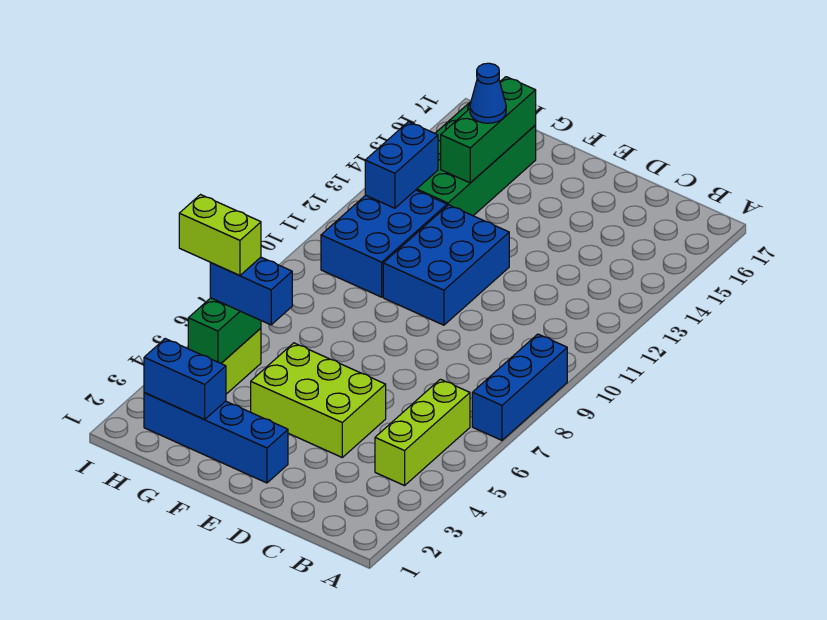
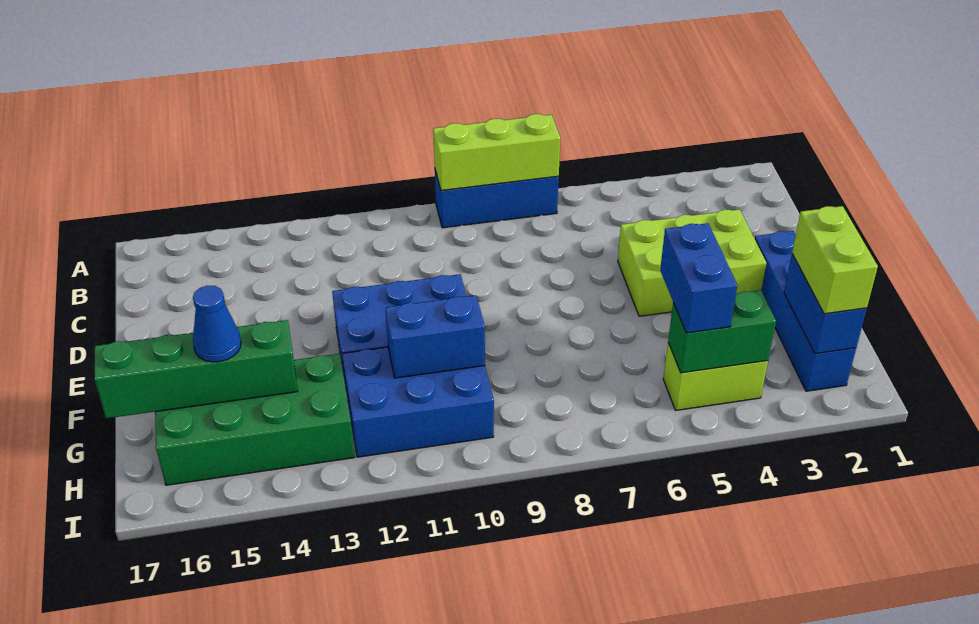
lime 1x3 brick [375,379,470,486] -> lime 1x3 brick moved to [433,114,560,191]
lime 2x3 brick [251,343,386,457] -> lime 2x3 brick turned to [618,209,766,316]
green 1x3 brick [441,77,536,183] -> green 1x4 brick [94,320,298,418]
lime 1x2 brick [179,195,261,276] -> lime 1x2 brick moved to [792,206,878,314]
blue 1x2 brick [365,122,438,208] -> blue 1x2 brick moved to [385,295,485,378]

